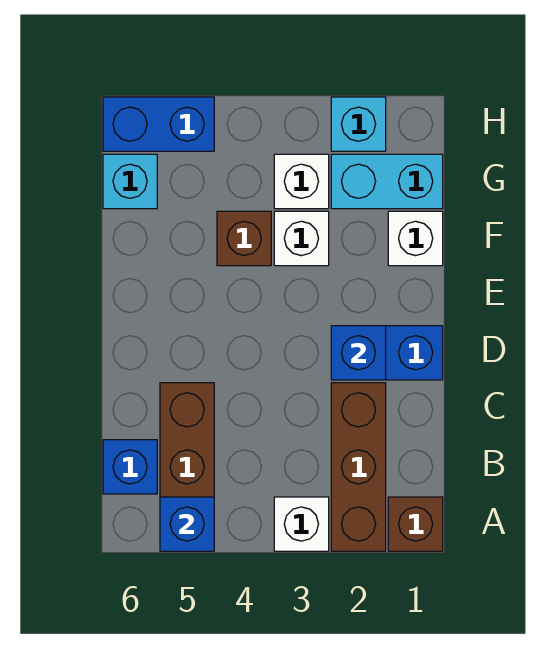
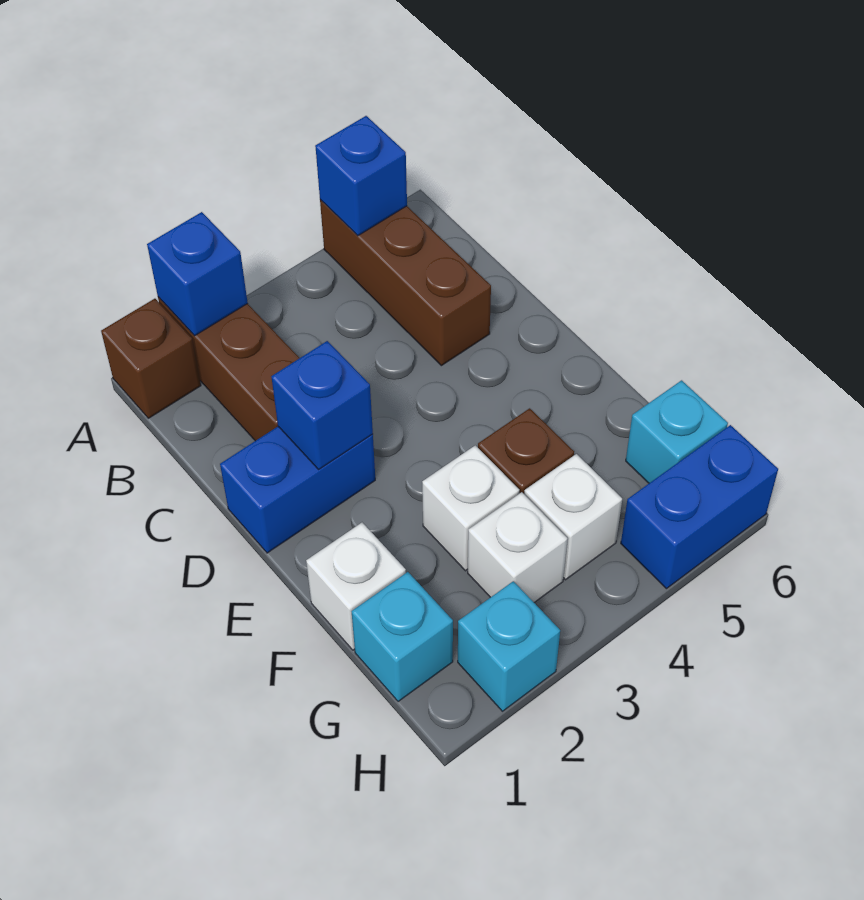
white 1x1 brick [274,497,329,551] -> white 1x1 brick moved to [524,454,622,580]
blue 1x1 brick [103,440,157,494] -> blue 1x1 brick moved to [147,212,248,336]
cyan 1x2 brick [331,154,443,209] -> cyan 1x1 brick [352,572,453,702]

